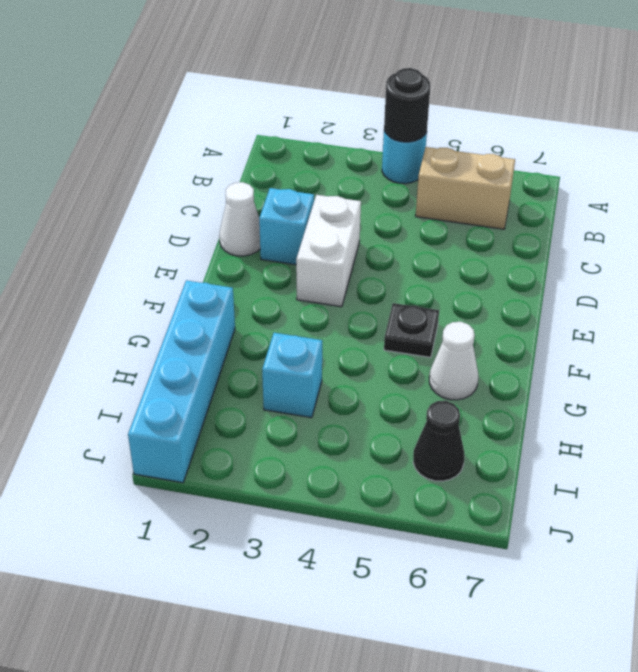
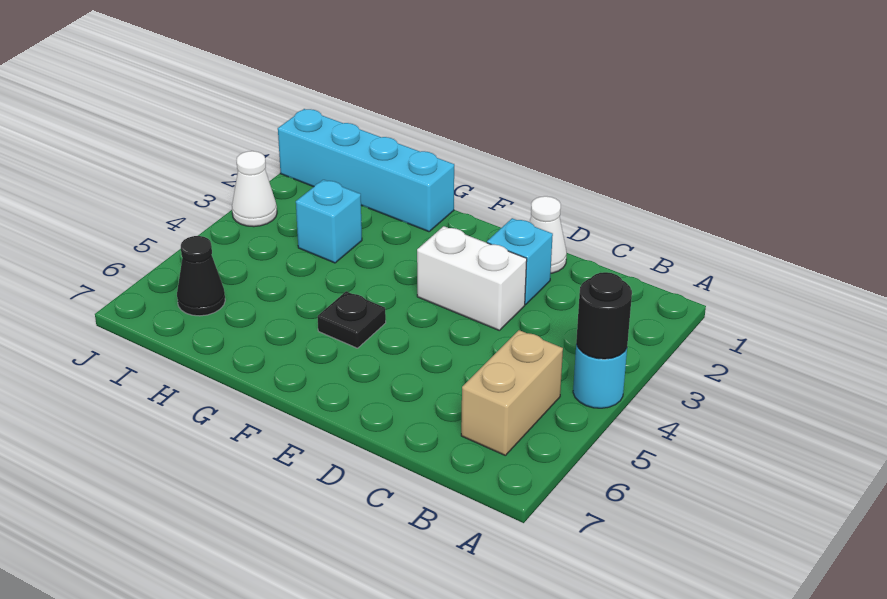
white 1x1 cone [429,322,478,400] -> white 1x1 cone moved to [232,151,277,227]

